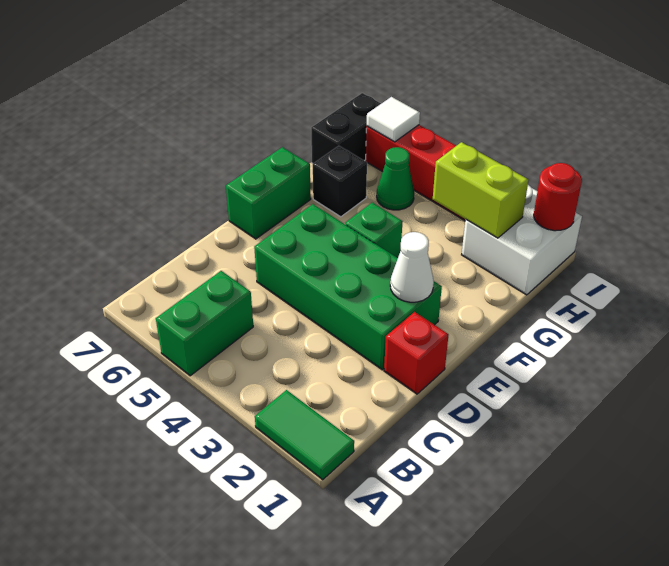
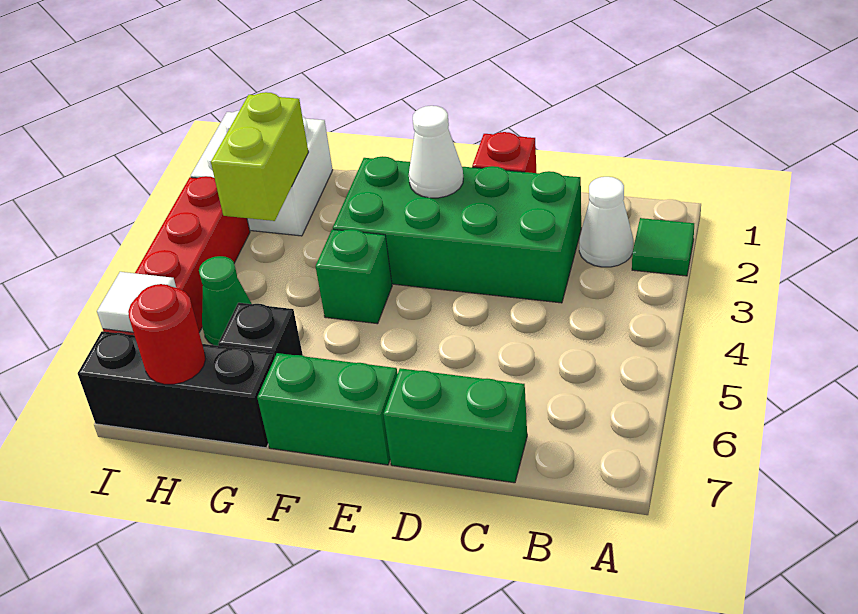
green 1x2 tile [255,390,354,480] -> green 1x1 tile [632,218,694,276]
green 1x2 brick [156,271,253,376] -> green 1x2 brick moved to [383,368,527,483]
none -> white 1x1 cone [579,177,633,267]
green 2x4 brick [254,204,442,370] -> green 2x4 brick turned to [333,156,581,303]
black 1x2 brick [311,93,381,163] -> black 1x3 brick [78,331,275,448]
red 1x1 round brick [534,163,582,231] -> red 1x1 round brick moved to [128,284,206,384]

